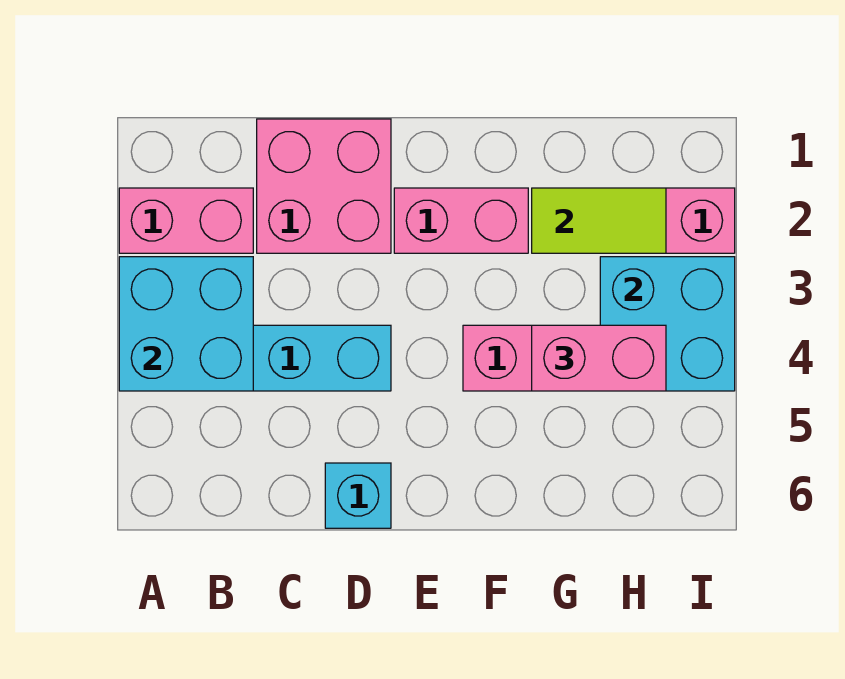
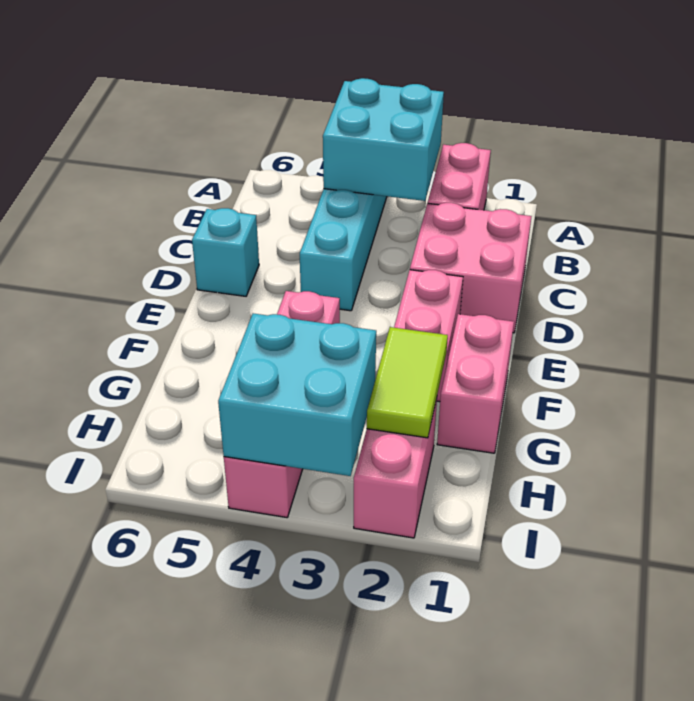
pink 1x2 brick [532,325,666,391] -> pink 1x2 brick moved to [437,314,514,453]

